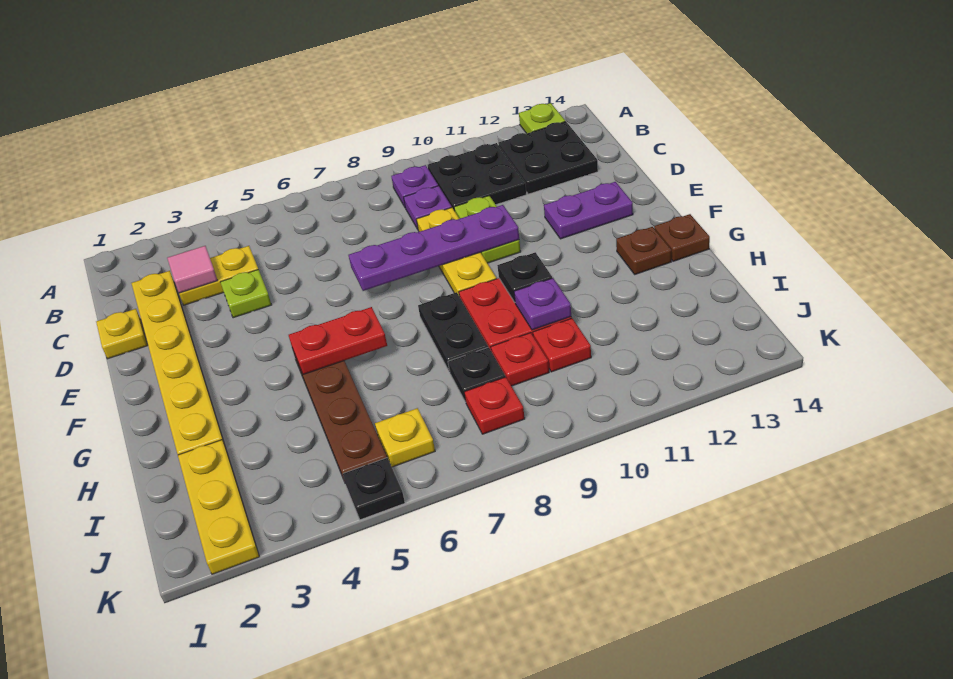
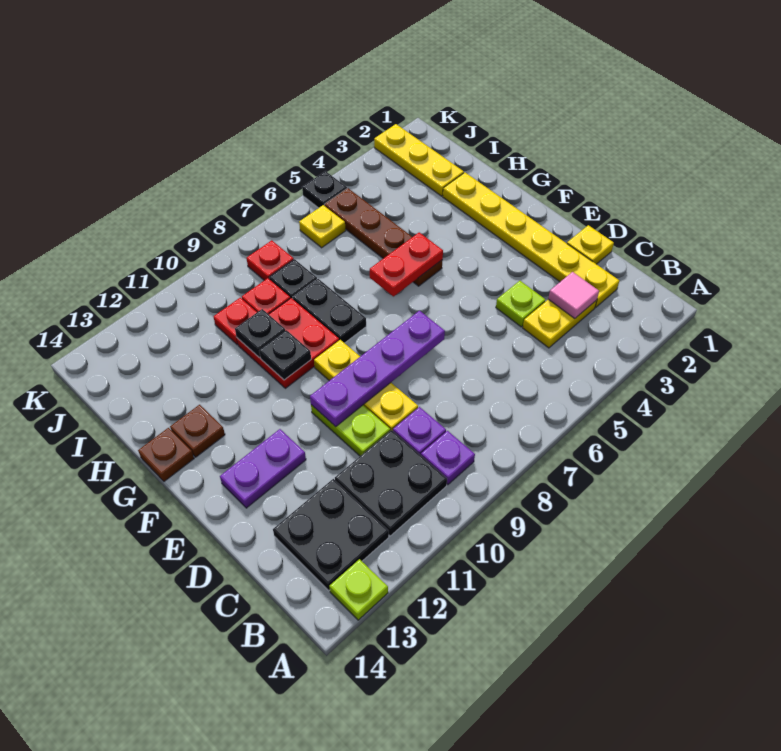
purple 1x1 plate [514,278,571,330] -> black 1x1 plate [235,309,286,358]

